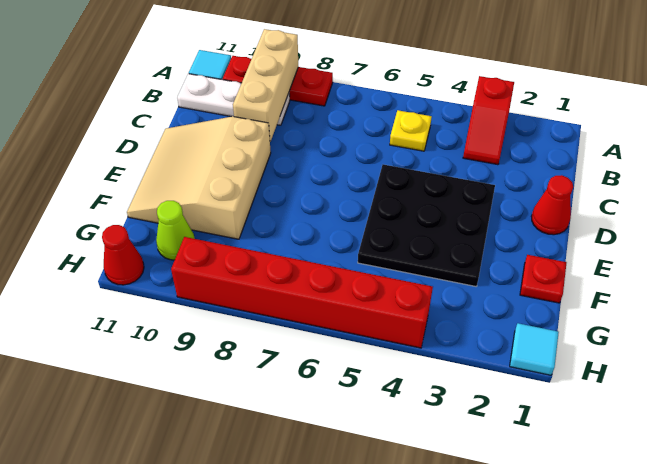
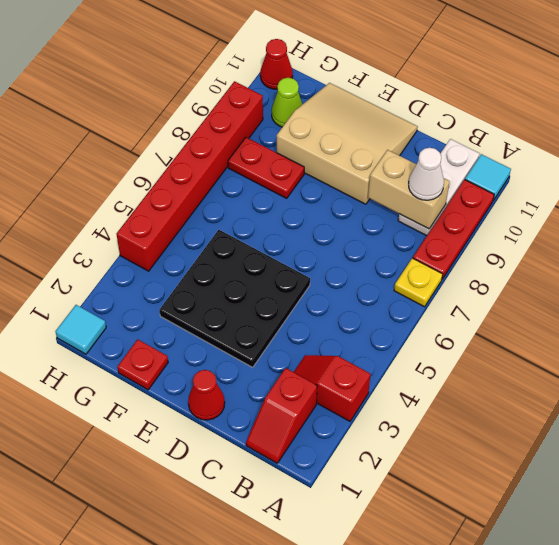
tan 1x3 brick [233,29,298,142] -> tan 1x2 brick [368,150,450,229]
none -> red 1x2 slope [246,368,317,463]
yellow 1x1 plate [390,110,432,151] -> yellow 1x1 plate moved to [394,258,443,307]
none -> white 1x1 cone [409,148,444,200]
none -> red 1x2 plate [228,137,304,198]

